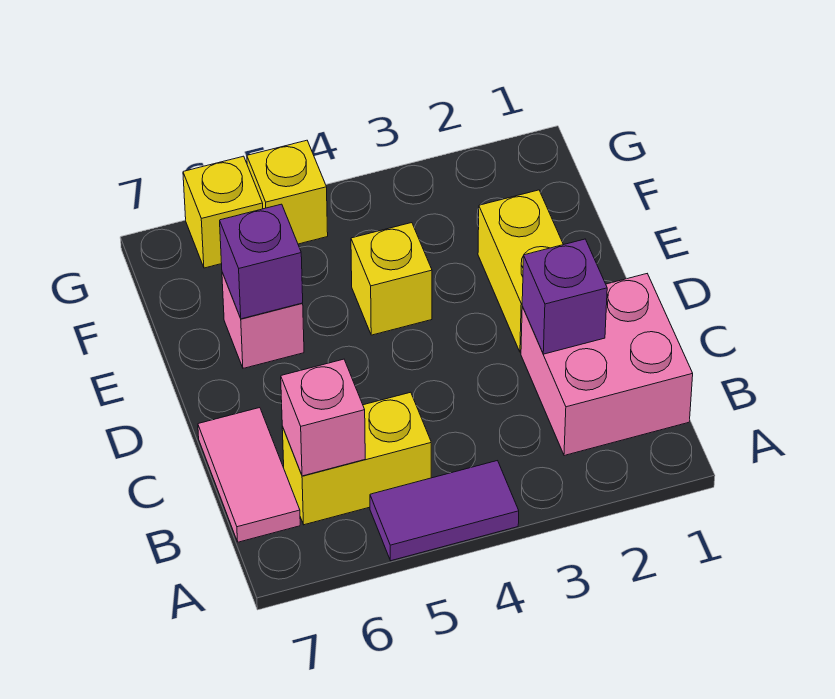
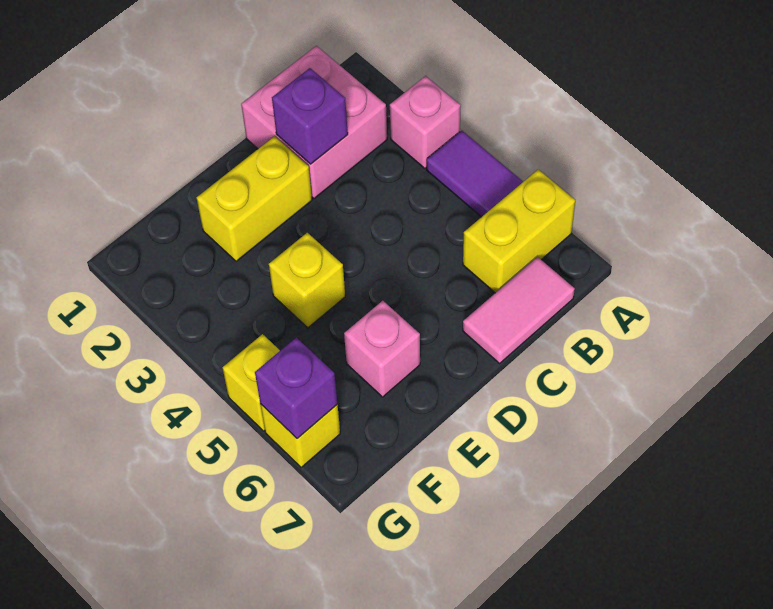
yellow 1x2 brick [282,392,431,525] -> yellow 1x2 brick turned to [463,169,575,293]
pink 1x1 brick [281,359,365,476] -> pink 1x1 brick moved to [390,76,461,168]
purple 1x1 brick [220,204,303,319] -> purple 1x1 brick moved to [255,337,337,439]

